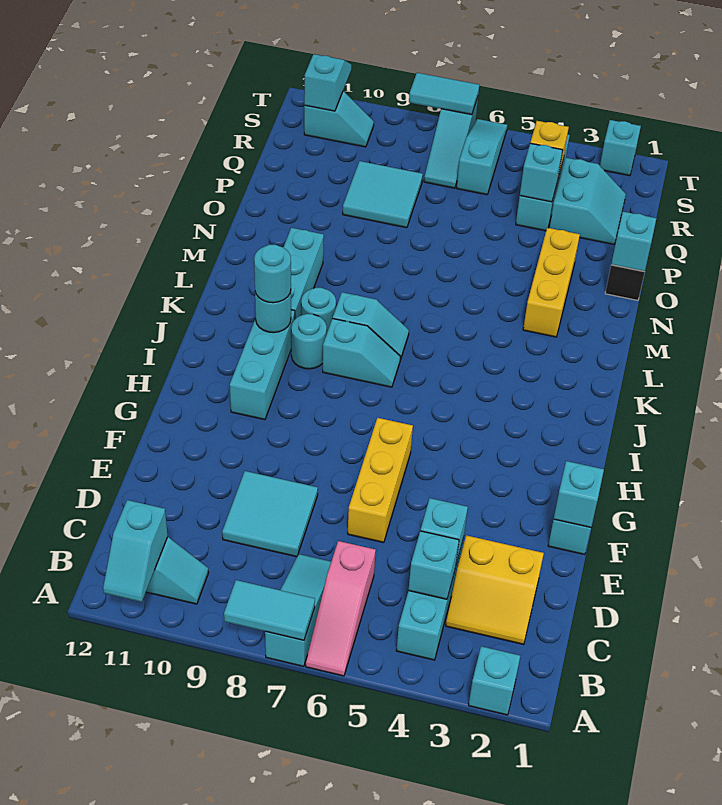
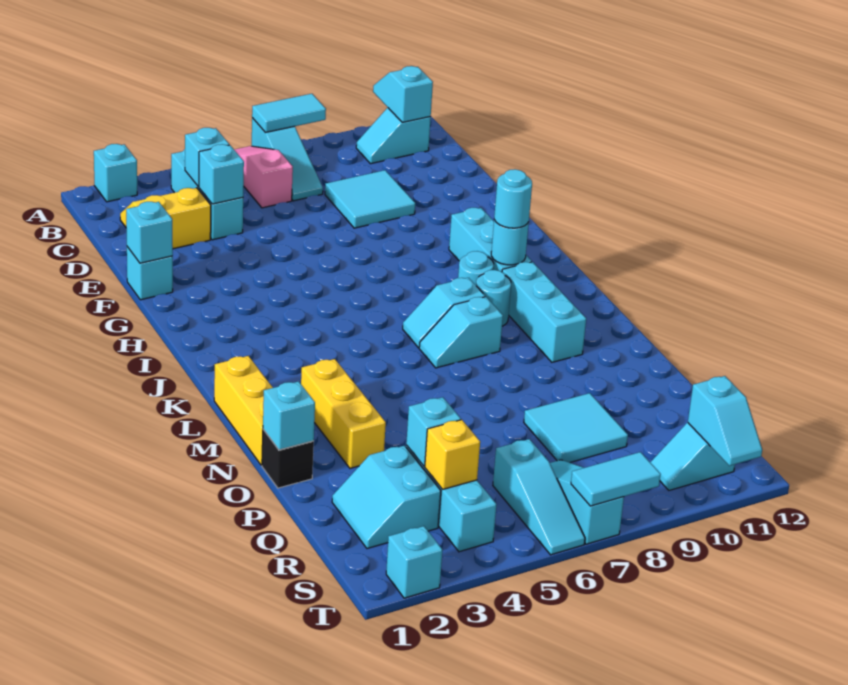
yellow 1x3 brick [348,418,413,543] -> yellow 1x3 brick moved to [214,356,273,465]
cyan 1x2 slope [323,318,401,387] -> cyan 1x2 slope moved to [419,297,503,368]

